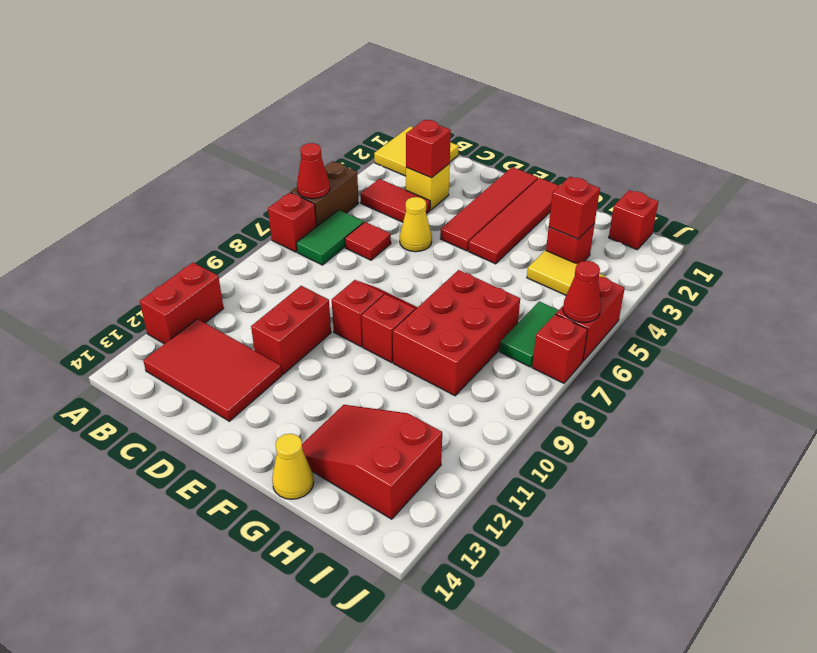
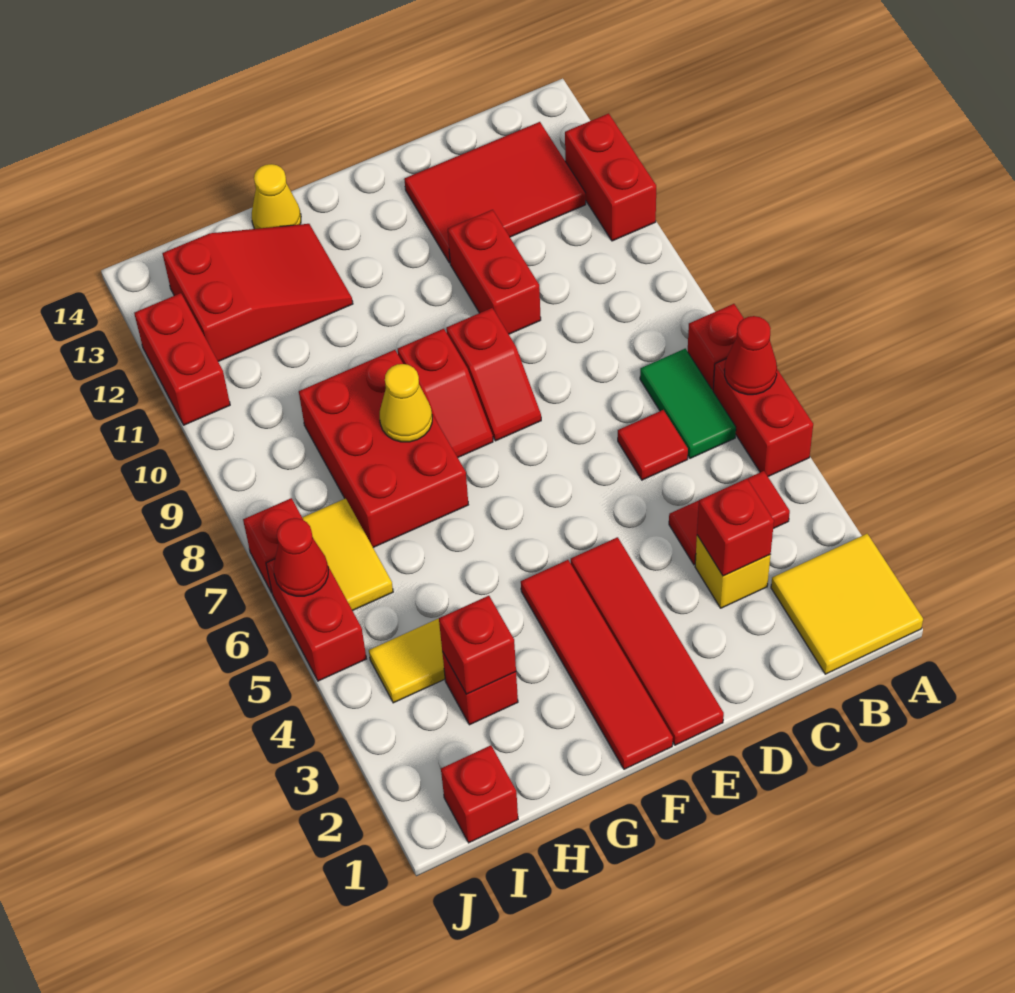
brown 1x2 brick [291,161,359,227] -> red 1x2 brick [713,359,813,476]
yellow 1x1 cone [400,197,432,252] -> yellow 1x1 cone moved to [380,364,432,442]
green 1x2 tile [500,301,559,367] -> yellow 1x2 tile [302,498,393,611]
none -> red 1x2 brick [134,293,230,425]

